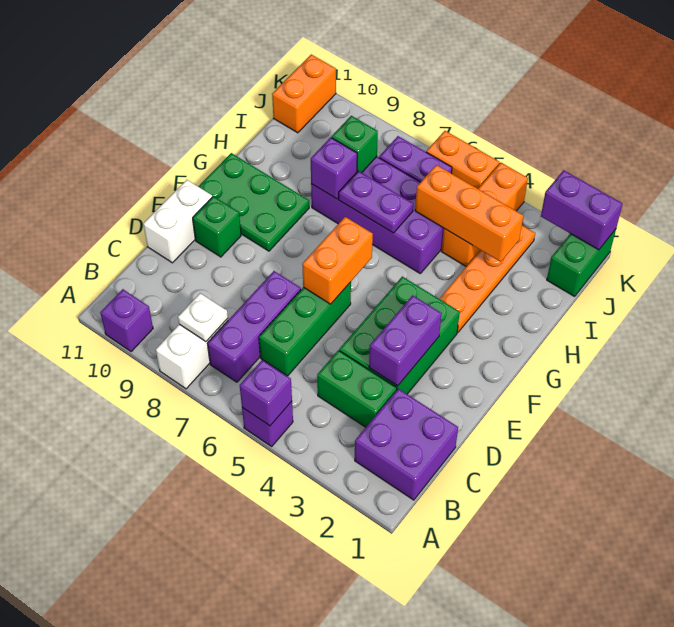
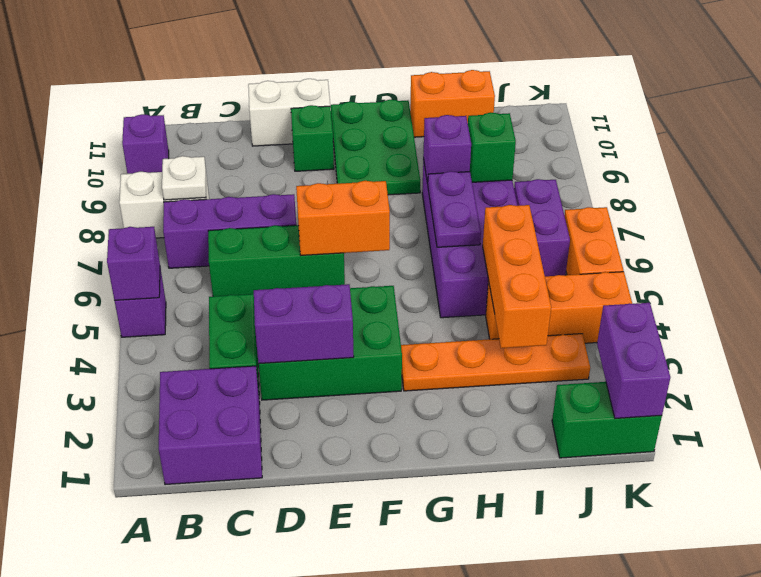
orange 1x2 brick [272,55,336,133] -> orange 1x2 brick moved to [410,70,495,137]

